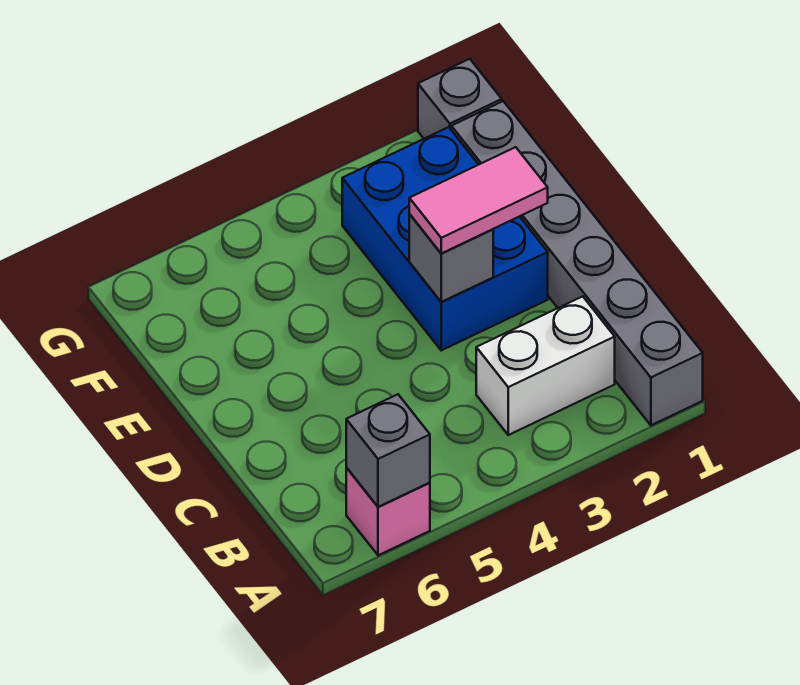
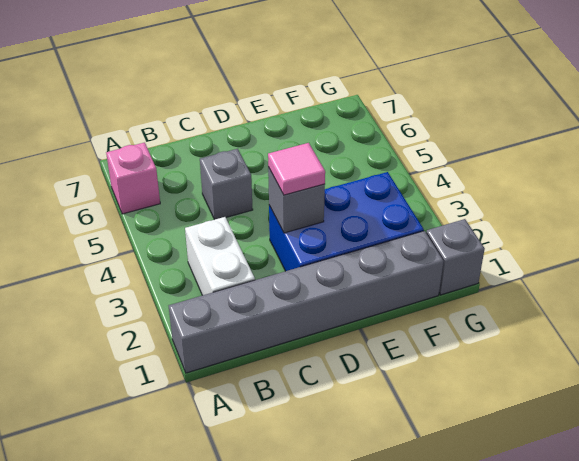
grey 1x1 brick [346,394,430,507] -> grey 1x1 brick moved to [200,149,253,219]
pink 1x2 tile [409,147,548,253] -> pink 1x1 tile [268,143,325,195]

